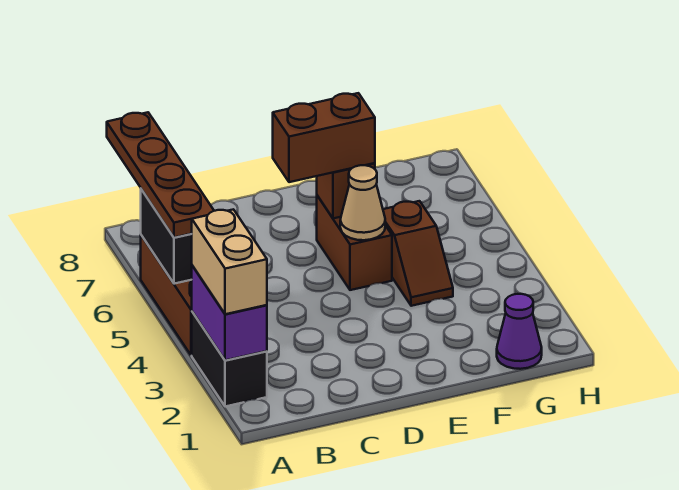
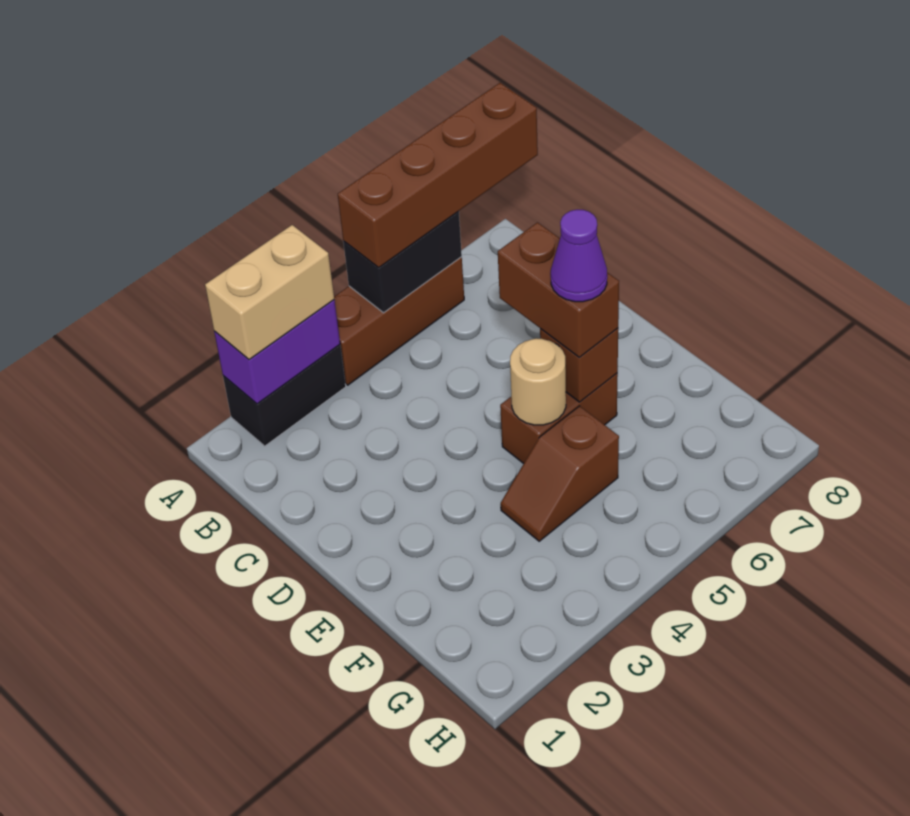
brown 1x4 plate [107,112,214,238] -> brown 1x4 brick [338,83,538,268]
tan 1x1 cone [340,165,385,240] -> tan 1x1 round brick [510,338,566,425]
purple 1x1 cone [497,294,542,369] -> purple 1x1 cone moved to [551,210,607,302]

